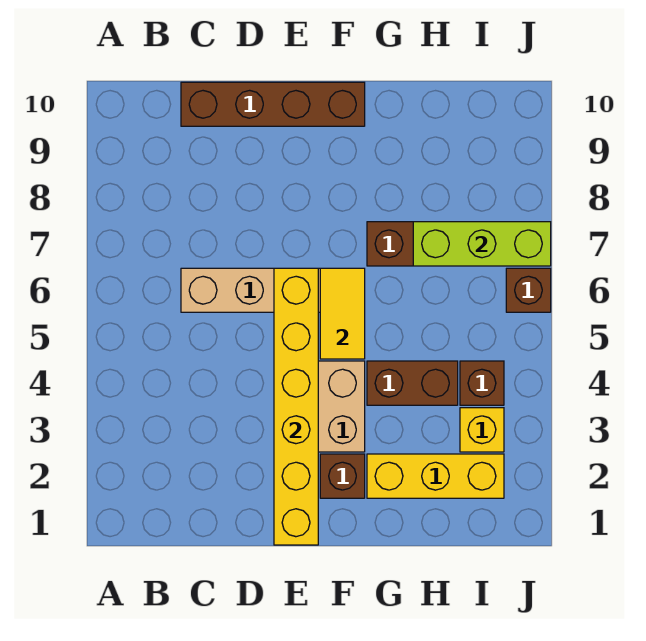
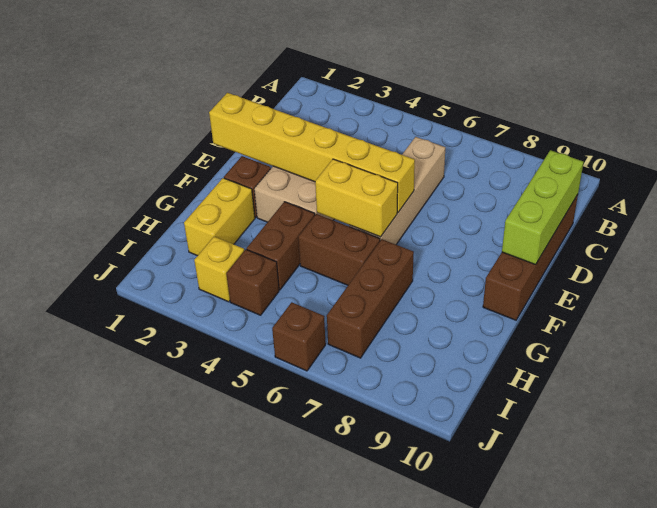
yellow 1x2 tile [320,268,365,359] -> yellow 1x2 brick [315,159,398,237]
yellow 1x3 brick [367,454,504,498] -> yellow 1x2 brick [184,178,255,256]
none -> brown 1x2 brick [298,214,380,285]
lime 1x3 brick [413,222,551,266] -> lime 1x3 brick moved to [502,150,584,265]

